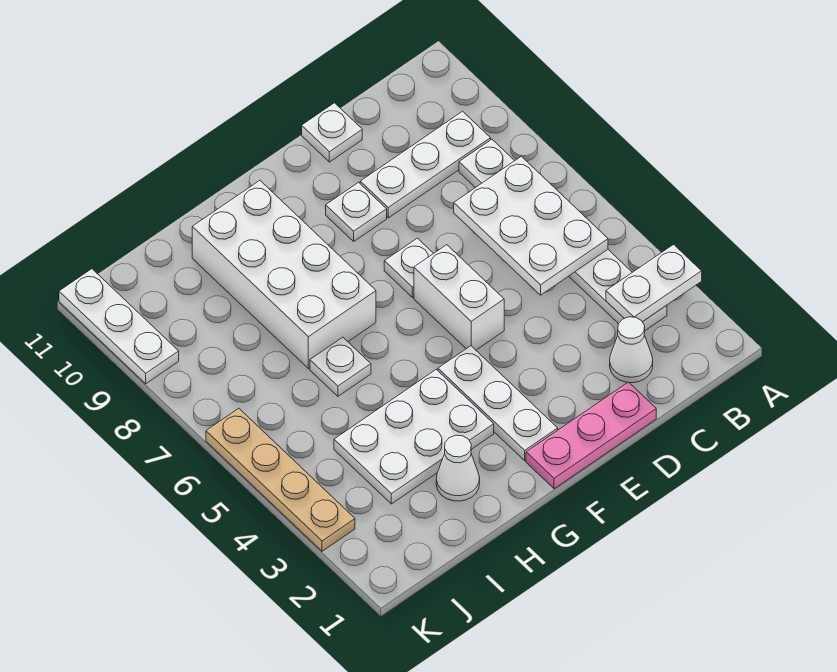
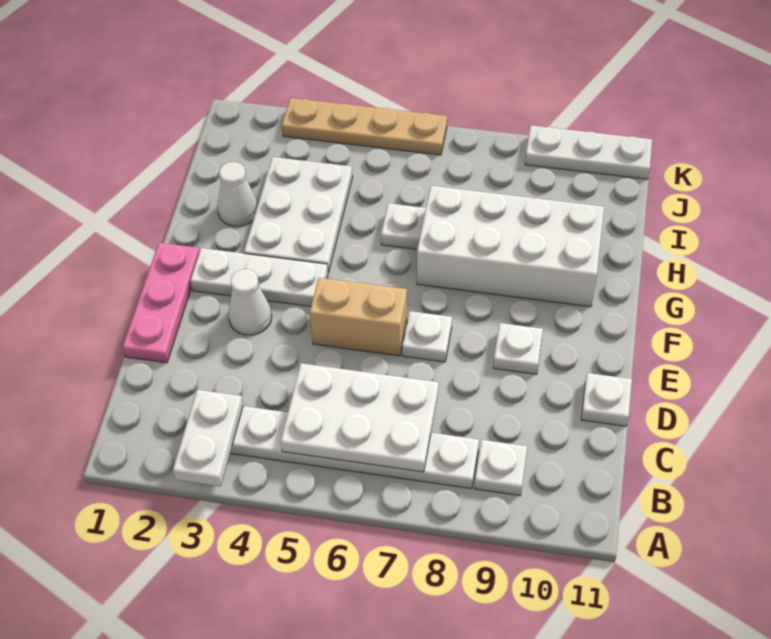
white 1x3 plate [360,111,491,218] -> white 1x1 plate [474,440,527,496]
white 1x1 cone [610,317,653,383] -> white 1x1 cone moved to [228,269,272,335]
white 1x2 brick [414,245,504,350] -> tan 1x2 brick [310,278,407,356]

